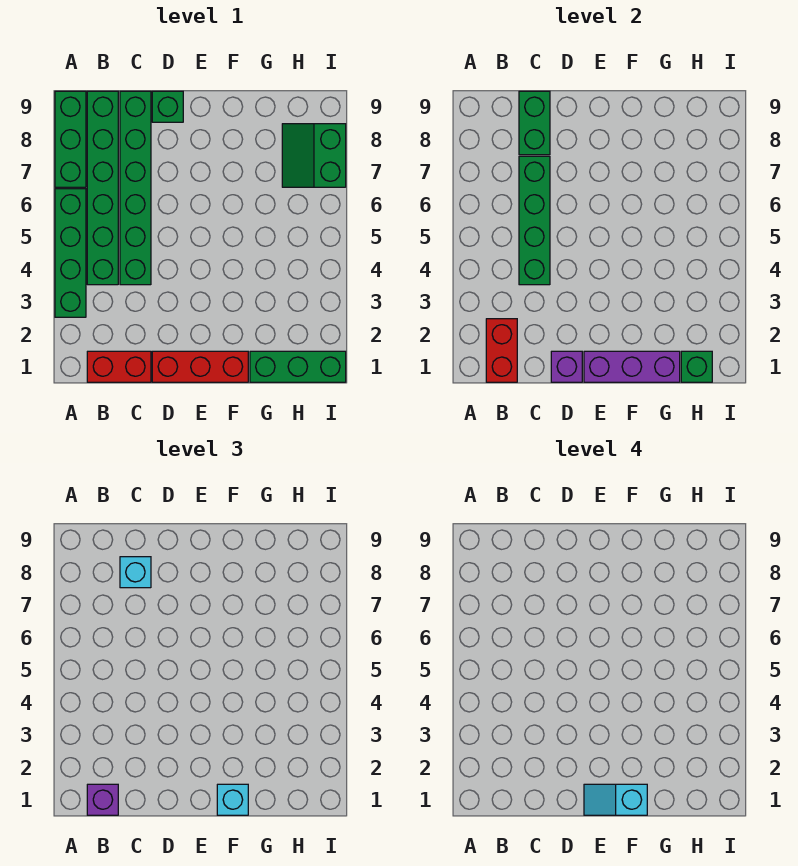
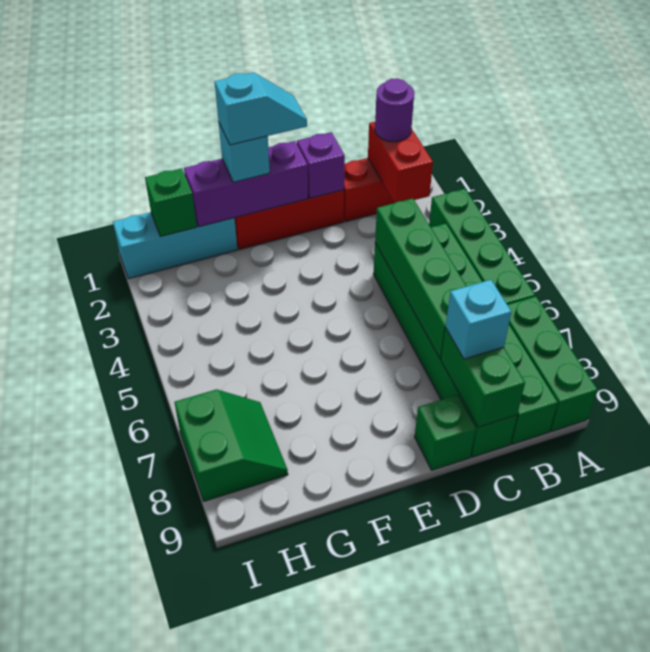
purple 1x1 brick [87,784,118,815] -> purple 1x1 round brick [375,78,414,142]
green 1x3 brick [250,351,346,382] -> cyan 1x3 brick [113,212,237,279]

